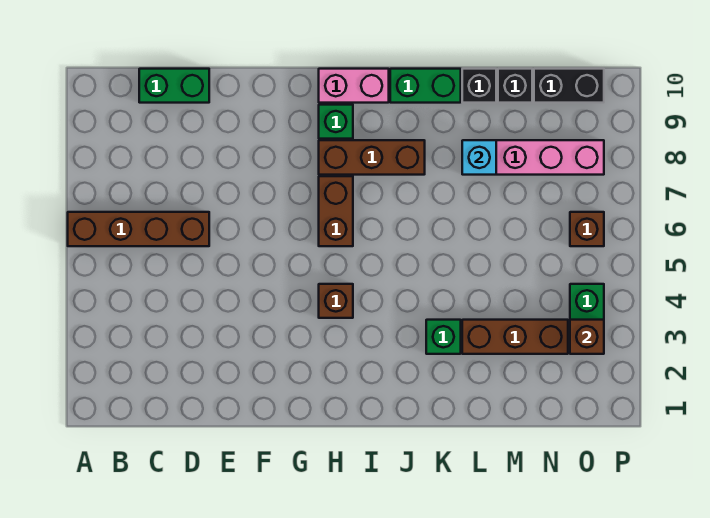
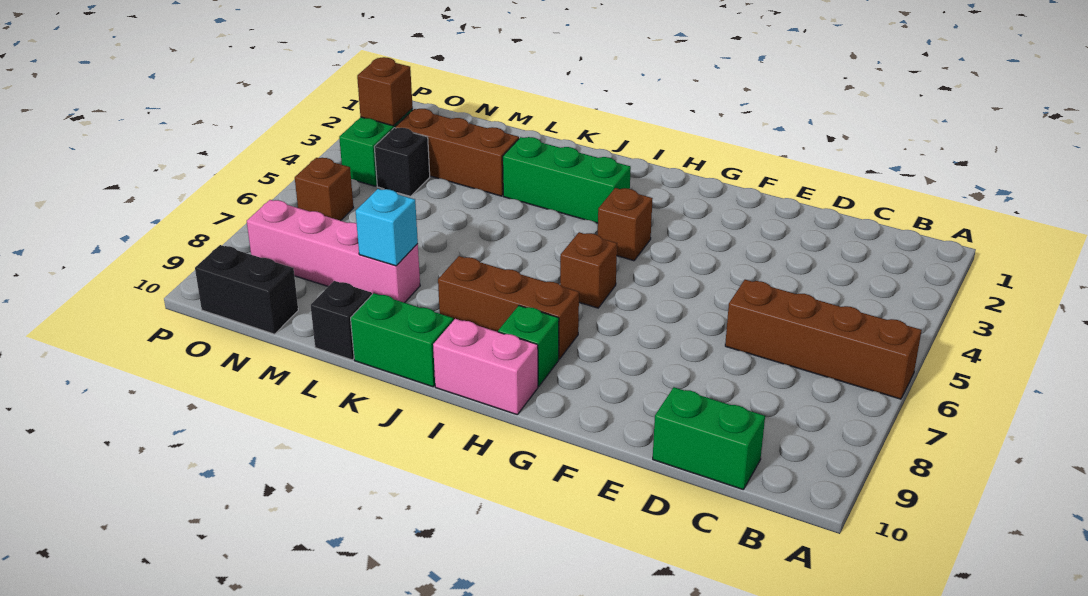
brown 1x2 brick [319,176,353,246] -> brown 1x1 brick [560,232,617,308]
green 1x1 brick [426,320,461,354] -> green 1x3 brick [503,137,631,223]
black 1x1 brick [498,69,532,103] -> black 1x1 brick moved to [374,128,430,196]

